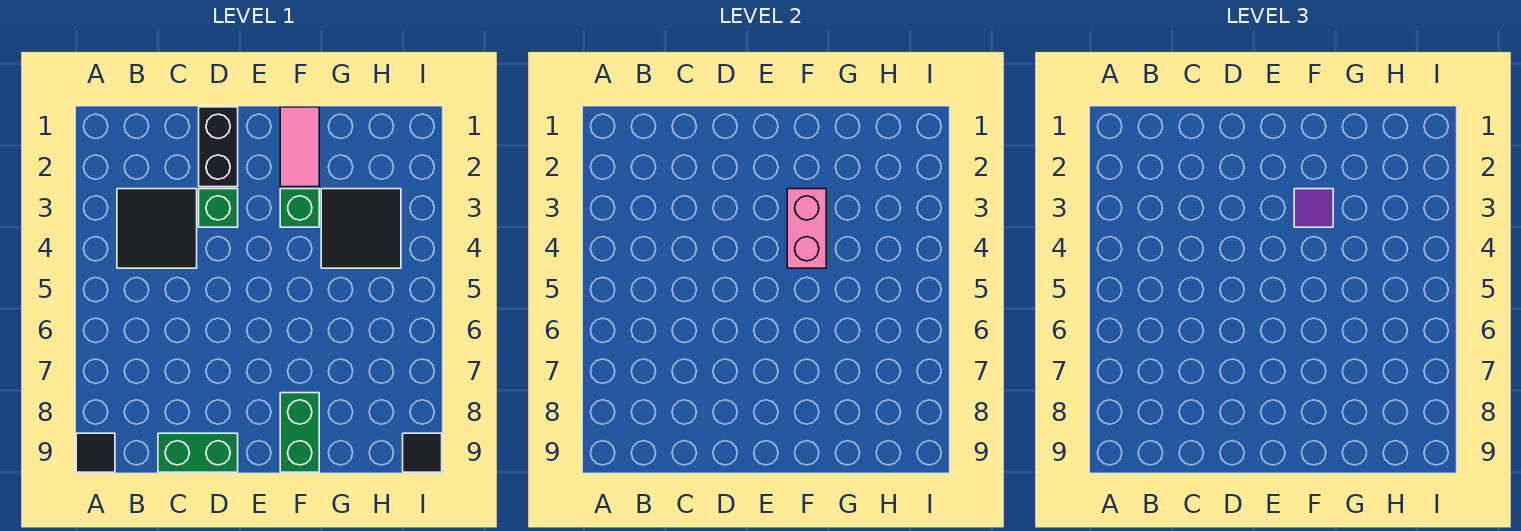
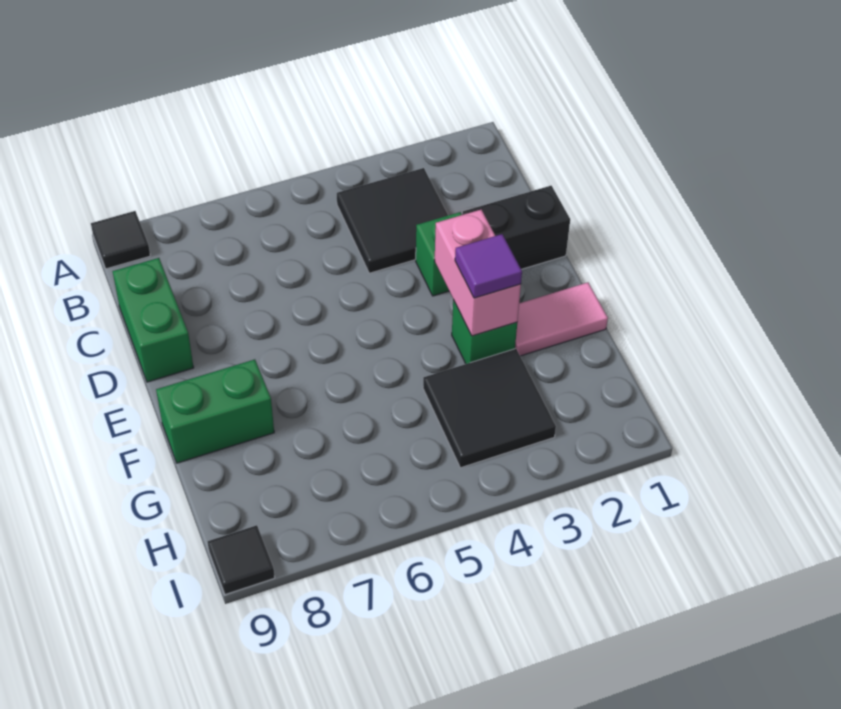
pink 1x2 brick [787,189,826,268] -> pink 1x2 brick turned to [435,210,521,336]

